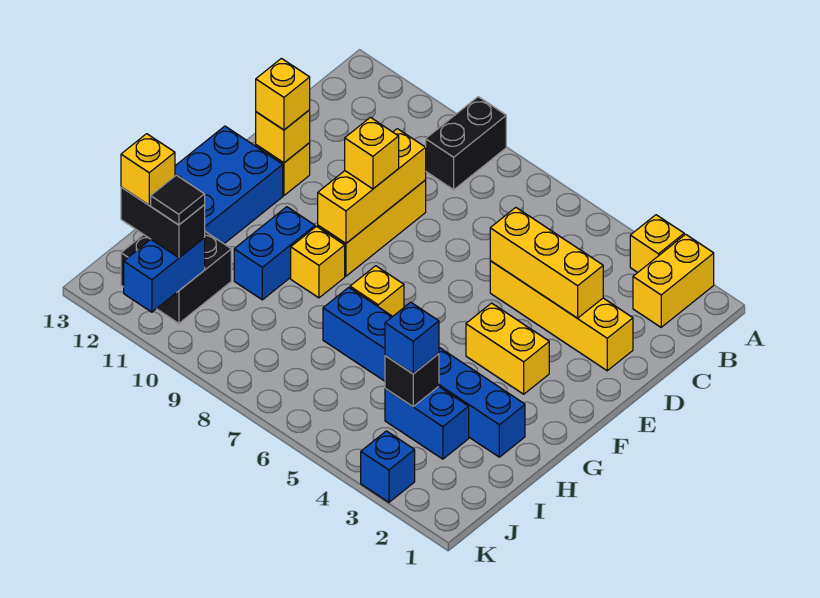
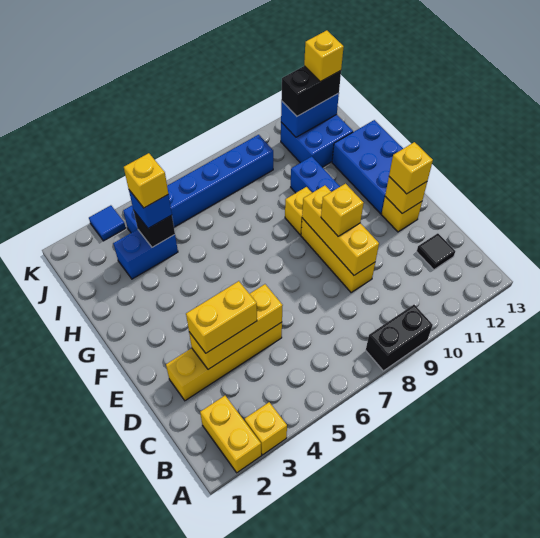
black 1x2 brick [426,97,506,190] -> black 1x2 brick turned to [366,305,433,371]
yellow 1x2 brick [466,303,549,394] -> yellow 1x2 brick moved to [186,281,257,353]
yellow 1x1 brick [350,266,404,316] -> yellow 1x1 brick moved to [124,153,168,208]
blue 1x6 brick [323,287,525,457] -> blue 1x6 brick moved to [123,135,273,233]
black 2x2 brick [121,232,231,323] -> blue 2x2 brick [281,114,353,167]
blue 1x2 brick [124,238,205,312] -> blue 1x2 brick turned to [281,93,339,137]
black 1x1 tile [151,175,205,225] -> black 1x1 tile moved to [417,233,455,270]
blue 1x1 brick [361,431,415,502] -> blue 1x1 tile [89,205,126,241]

